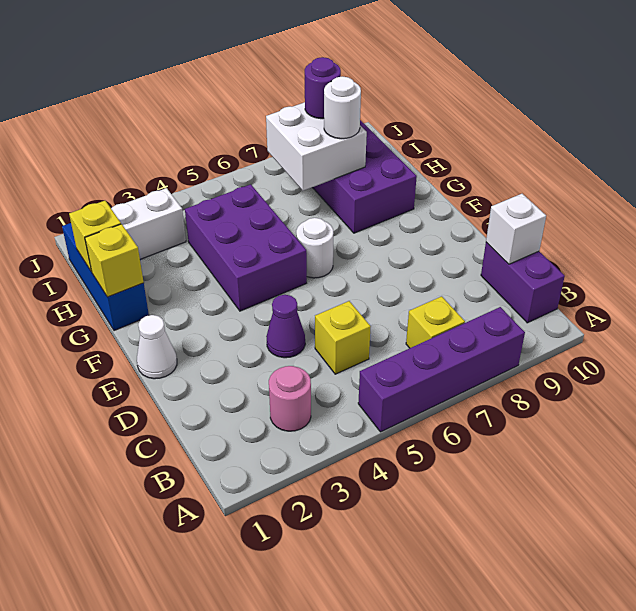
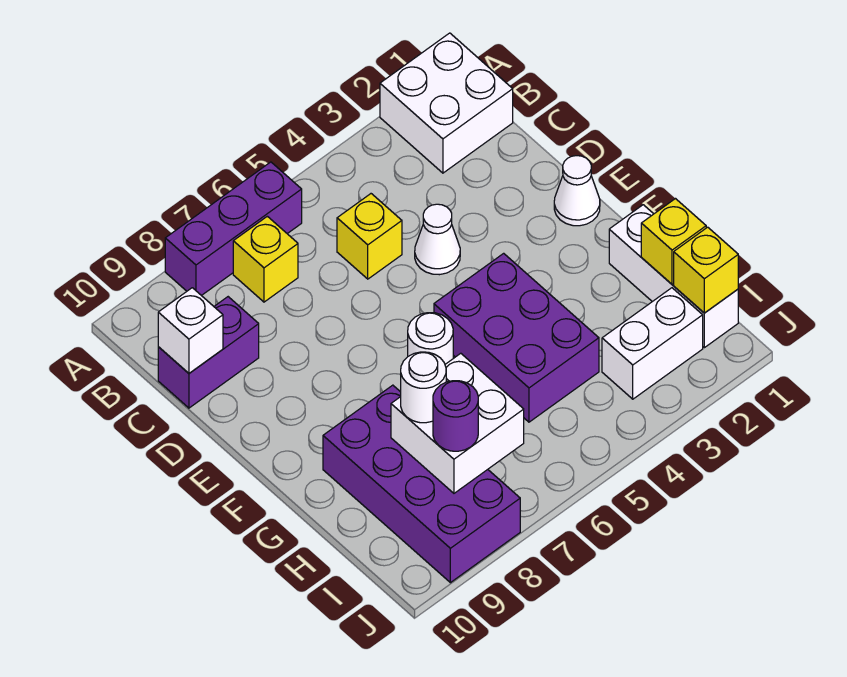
none -> white 2x2 brick [380,33,513,173]
purple 1x4 brick [358,307,525,432] -> purple 1x3 brick [165,162,302,296]
pink 1x1 round brick [269,366,311,431] -> none
purple 1x2 brick [481,242,565,323] -> purple 1x2 brick turned to [158,297,259,408]
purple 1x1 cone [266,295,305,358] -> white 1x1 cone [415,204,460,275]
blue 1x3 brick [62,223,149,331] -> white 1x3 brick [609,205,738,348]
yellow 1x1 brick [85,224,144,297] -> yellow 1x1 brick moved to [674,227,738,313]

